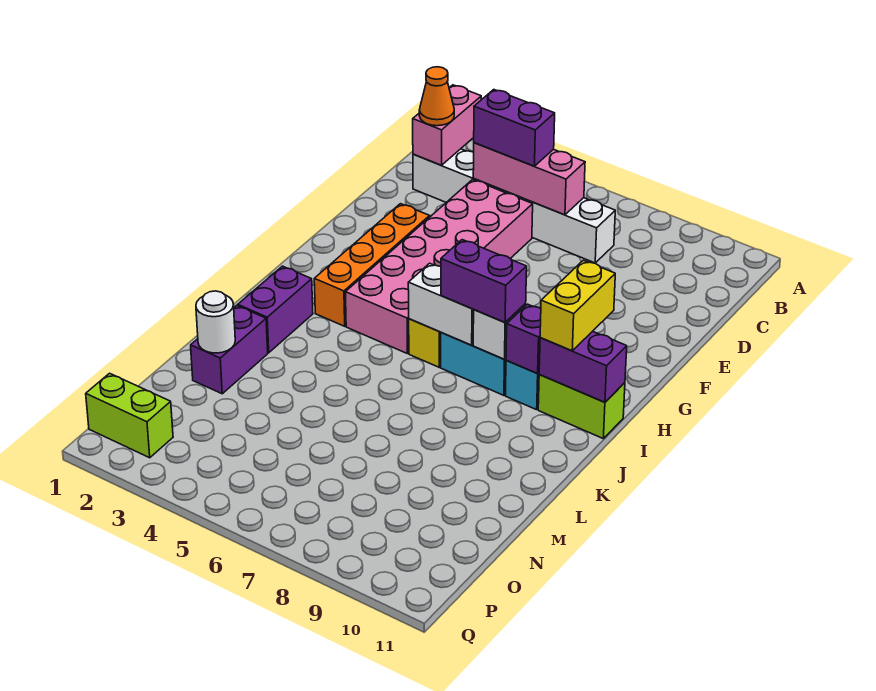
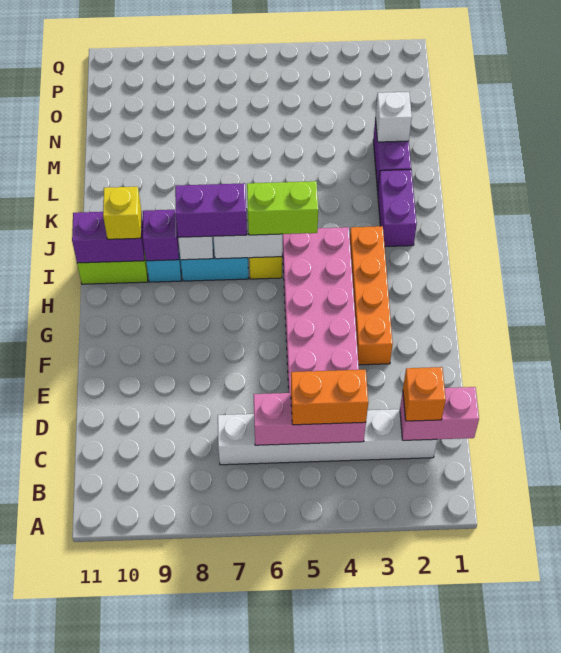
pink 1x2 brick [413,85,481,165] -> pink 1x2 brick turned to [400,387,479,440]
orange 1x1 cone [419,67,454,126] -> orange 1x1 brick [403,367,446,421]
purple 1x2 brick [474,90,555,166] -> orange 1x2 brick [291,370,368,425]
yellow 1x2 brick [540,260,615,351] -> yellow 1x1 brick [103,187,141,239]
white 1x1 round brick [196,291,235,353] -> white 1x1 brick [376,92,412,142]
lime 1x2 brick [86,373,173,458] -> lime 1x2 brick moved to [247,181,318,235]

